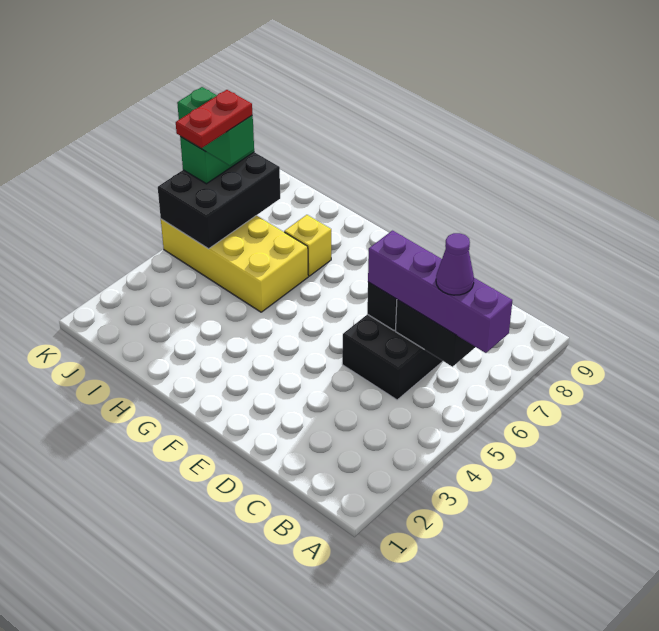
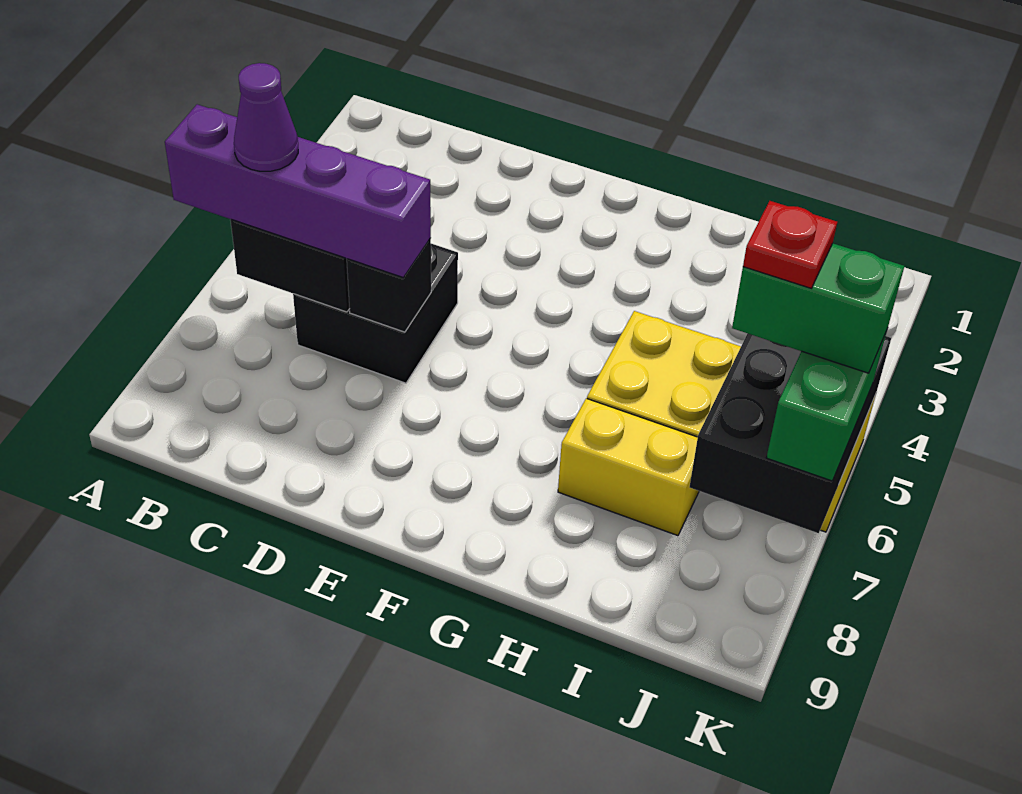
yellow 1x1 brick [284,215,331,276] -> yellow 1x2 brick [558,398,699,536]
red 1x2 plate [176,90,252,148] -> red 1x1 plate [743,201,837,288]

